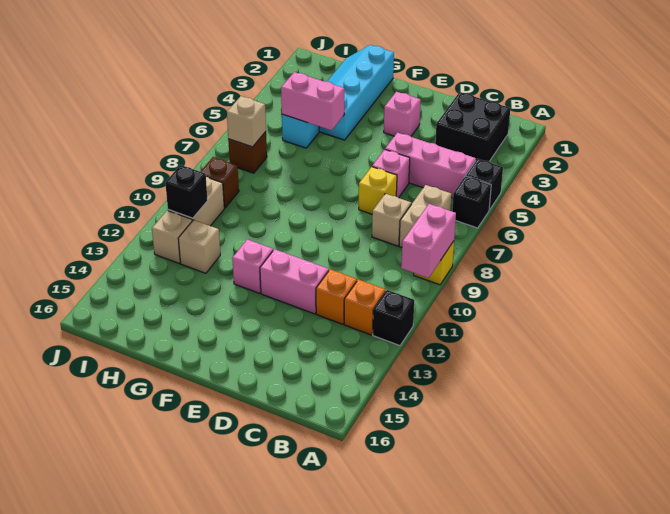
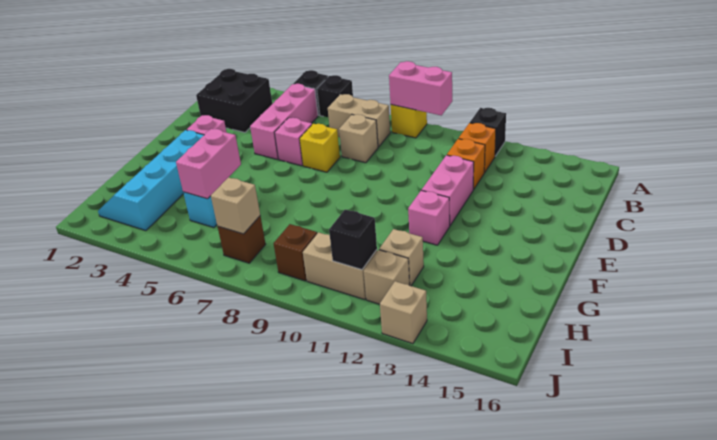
cyan 2x4 slope [319,45,394,140] -> cyan 2x4 slope turned to [98,130,204,231]
none -> tan 1x1 brick [380,281,427,344]

